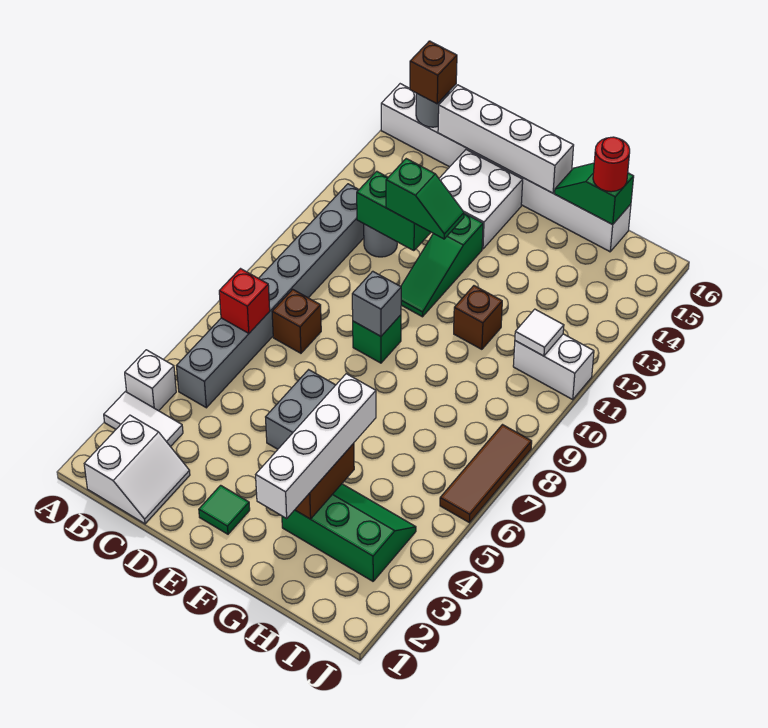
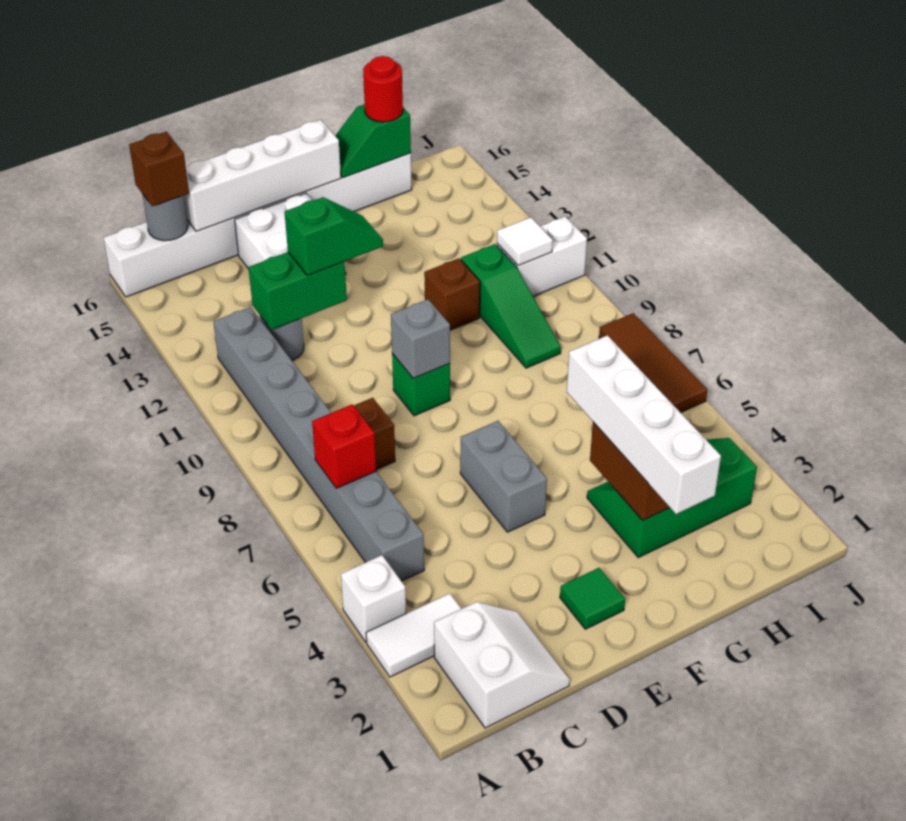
green 1x3 slope [401,213,483,317] -> green 1x3 slope moved to [461,244,561,368]

